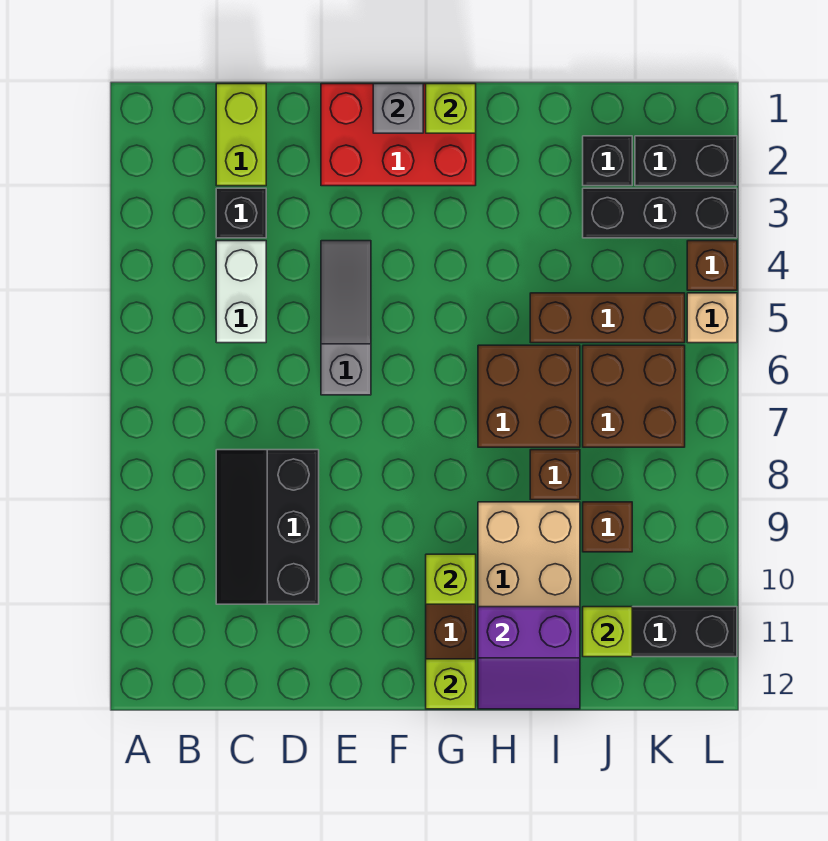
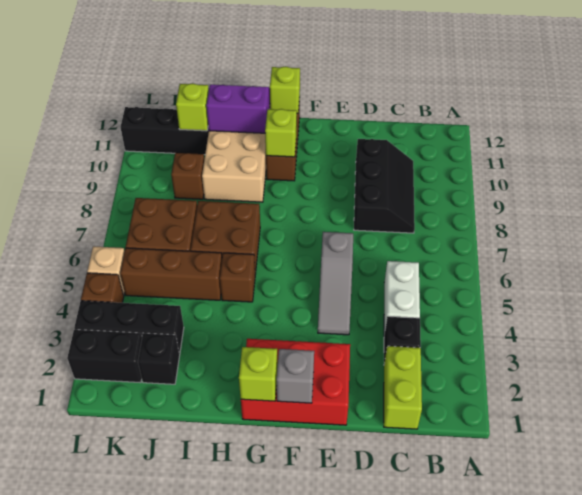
brown 1x1 brick [530,450,580,500] -> brown 1x1 brick moved to [220,253,255,302]

